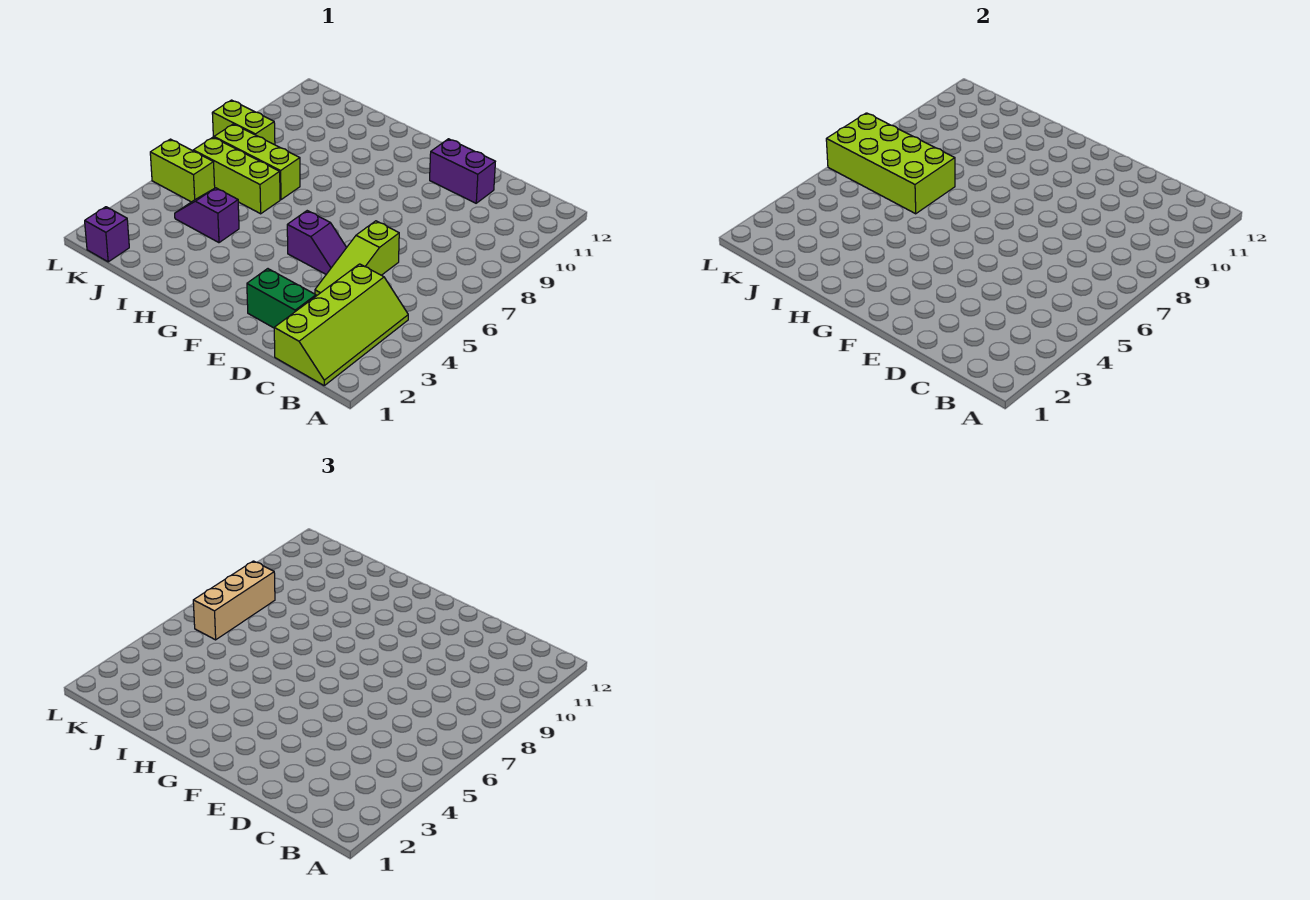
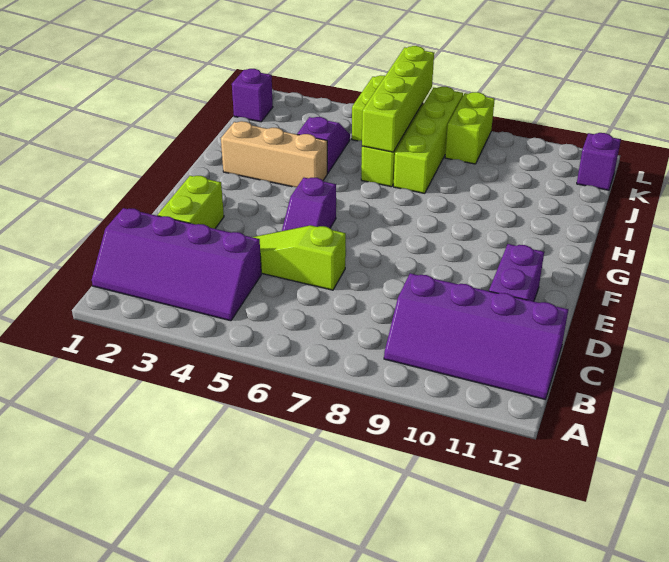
lime 2x4 slope [274,264,408,385] -> purple 2x4 slope [92,208,261,321]
none -> purple 2x4 slope [384,273,568,399]
green 1x2 brick [247,269,316,328] -> lime 1x2 brick [158,176,224,229]
lime 2x4 brick [826,113,955,214] -> lime 1x4 brick [362,46,434,152]
lime 1x3 brick [214,124,300,200] -> lime 1x4 brick [394,87,463,193]
tan 1x3 brick [193,561,275,640] -> tan 1x3 brick moved to [221,121,327,187]
none -> purple 1x1 brick [577,133,621,190]

